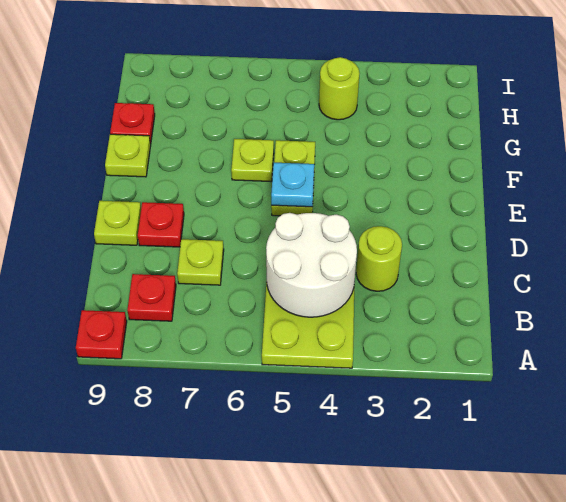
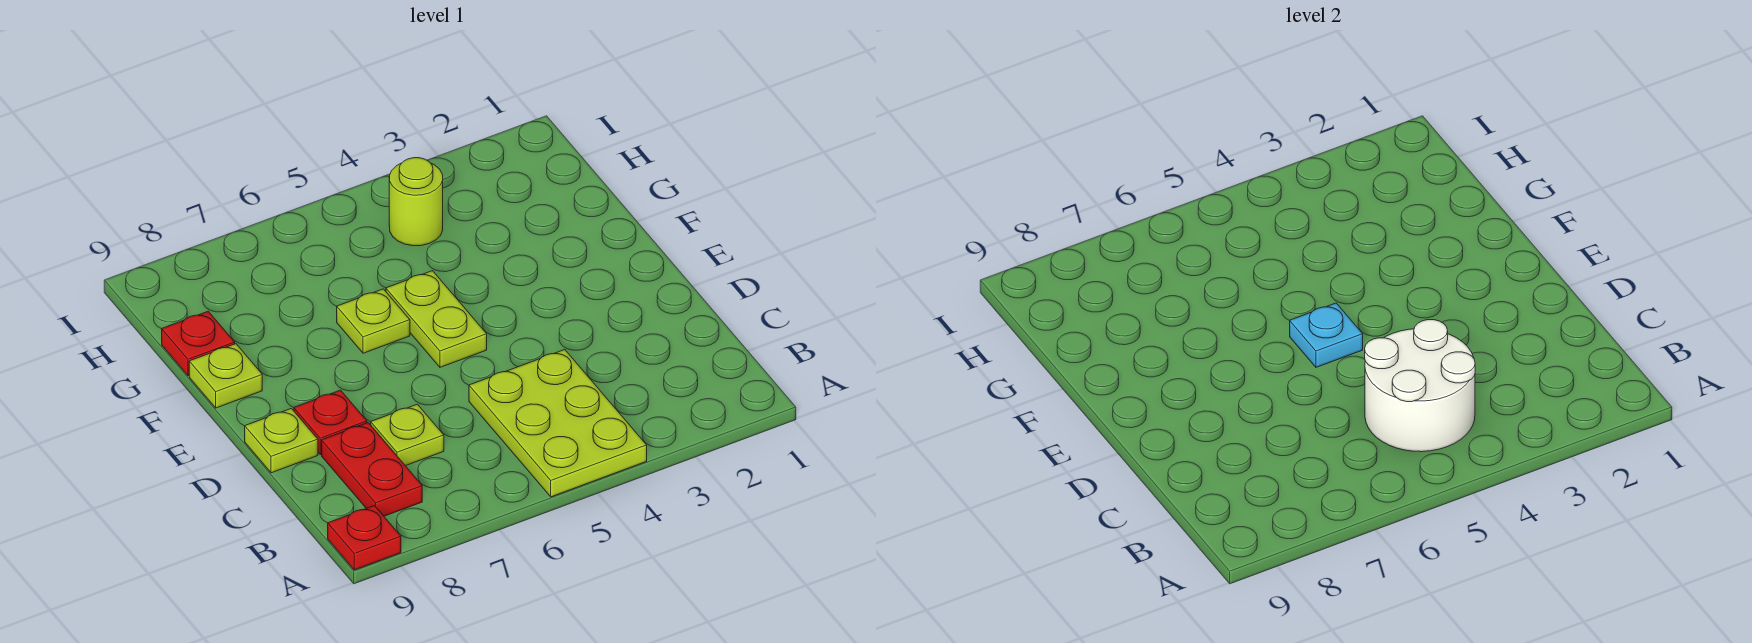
red 1x1 plate [127,274,176,321] -> red 1x2 plate [322,423,422,516]
lime 1x1 round brick [356,226,402,291] -> none

